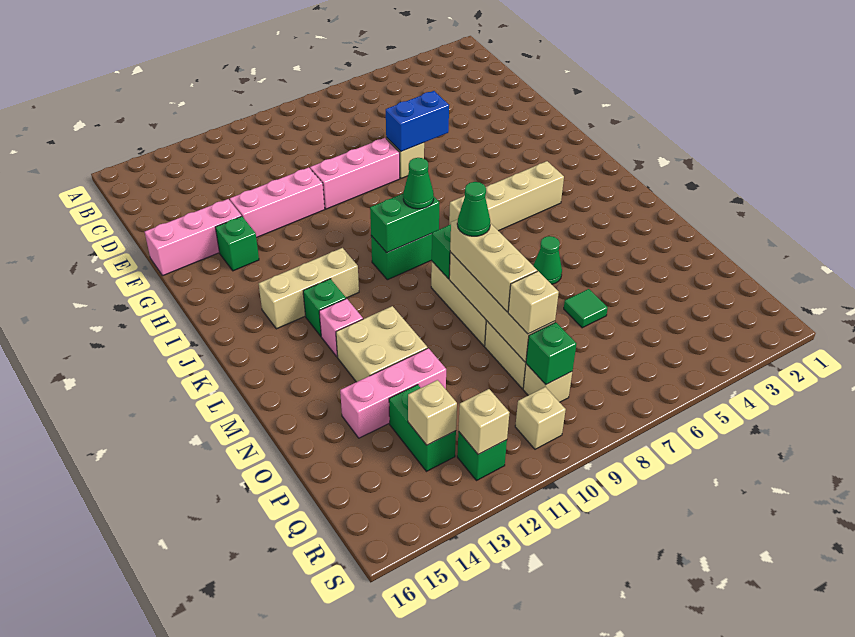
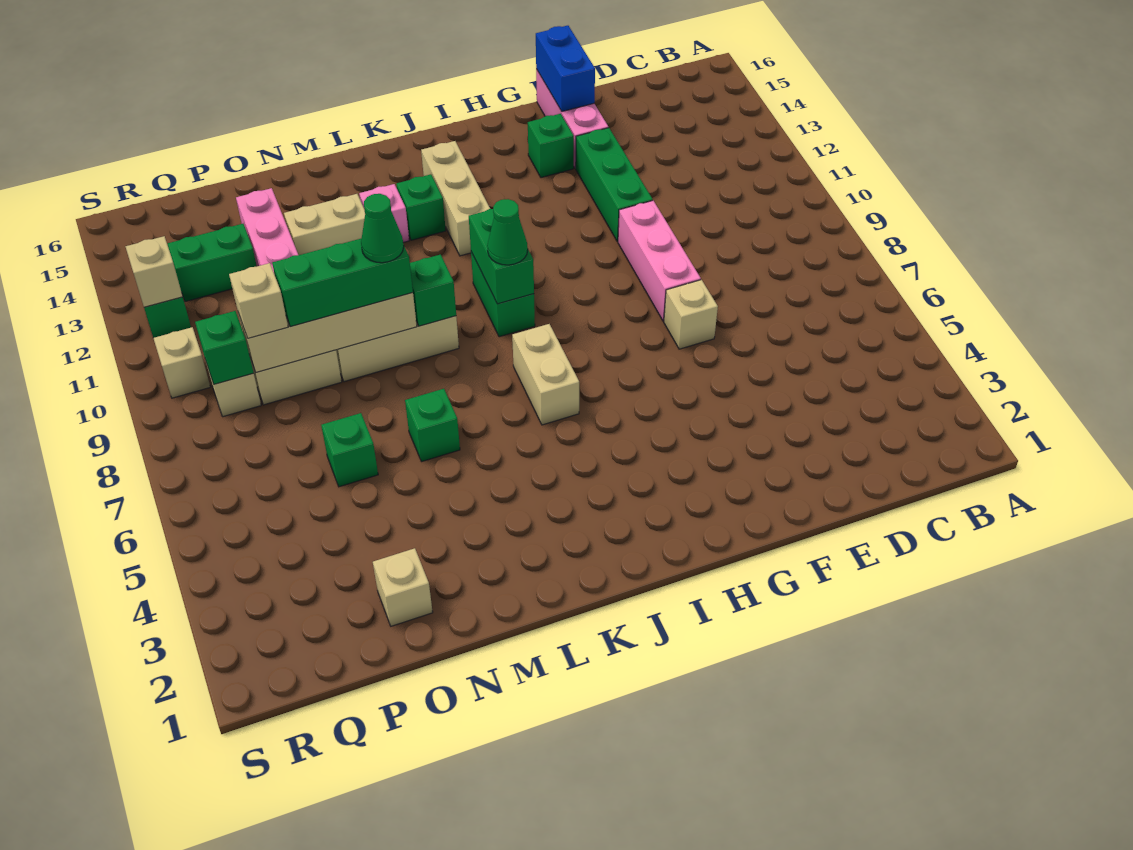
blue 1x2 brick [386,91,449,152] -> blue 1x2 brick moved to [536,26,595,111]
pink 1x3 brick [230,167,325,238] -> green 1x3 brick [576,128,653,242]
tan 1x4 brick [449,161,564,231] -> tan 1x2 brick [512,324,579,425]
green 1x1 cone [533,236,562,284] -> green 1x1 brick [405,389,460,462]
tan 1x3 brick [450,219,537,312] -> green 1x3 brick [272,238,413,326]
tan 2x2 brick [336,306,428,382] -> tan 1x2 brick [284,194,365,255]
green 1x1 tile [564,289,608,328] -> green 1x1 brick [321,413,378,487]
tan 1x1 brick [408,380,457,445] -> tan 1x1 brick moved to [373,548,433,626]

